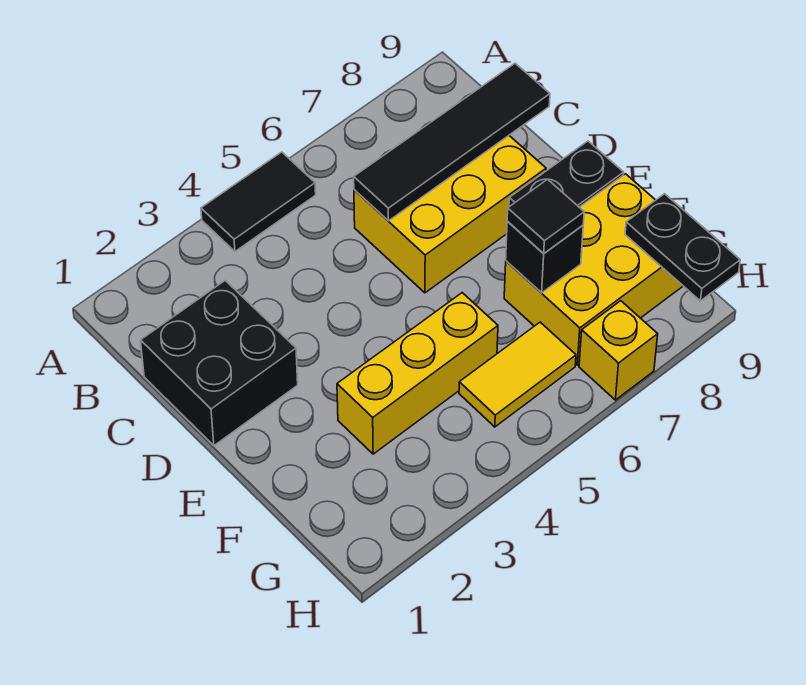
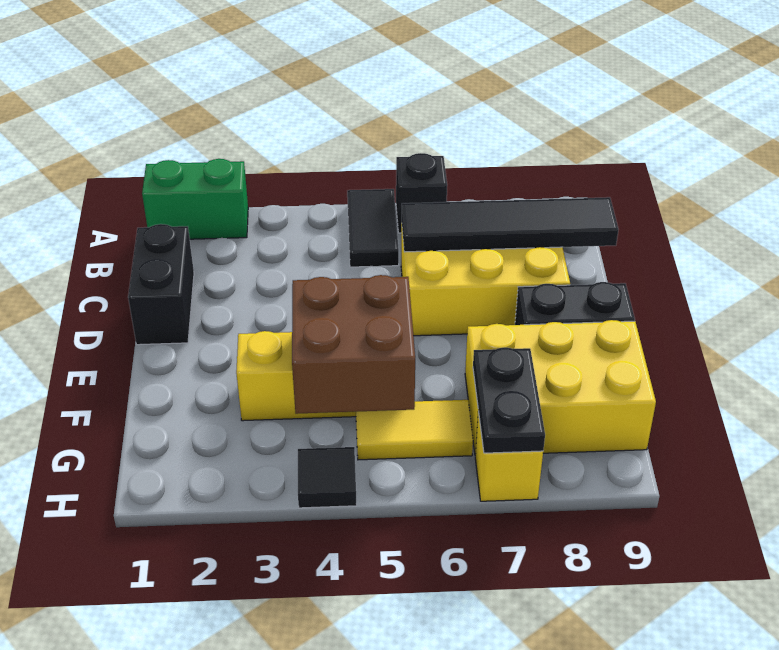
none -> green 1x2 brick [142,159,248,239]
black 1x2 tile [201,152,316,251] -> black 1x2 tile turned to [347,189,399,267]
black 2x2 brick [141,281,298,446] -> black 1x2 brick [128,224,194,345]
none -> brown 2x2 brick [292,275,415,414]
black 1x1 brick [506,221,583,293] -> black 1x1 brick moved to [396,153,447,233]
black 1x1 tile [507,179,584,254] -> black 1x1 tile moved to [298,447,357,508]
black 1x2 plate [625,194,740,301] -> black 1x2 plate moved to [473,347,545,453]

